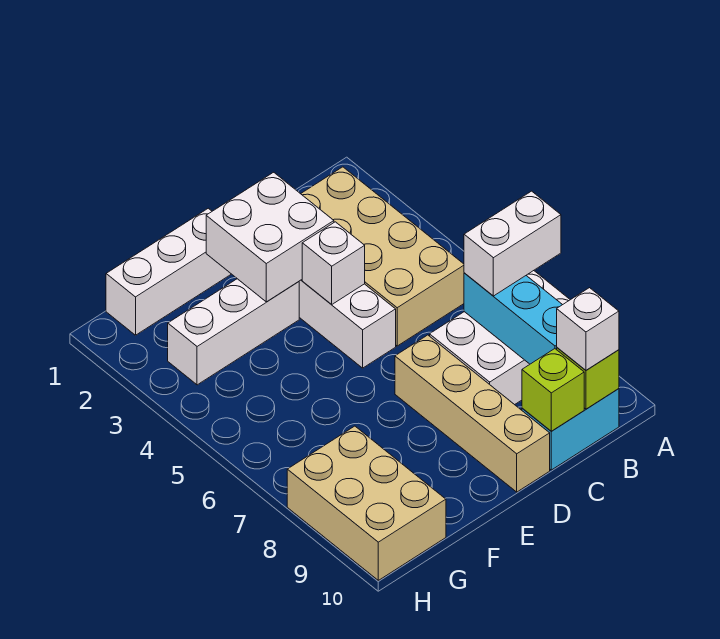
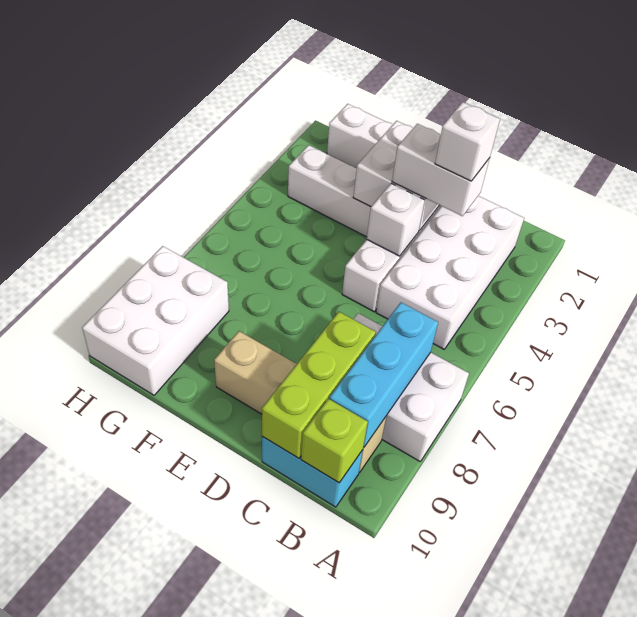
white 1x2 brick [464,191,561,296] -> white 1x2 brick moved to [392,124,490,216]
tan 2x4 brick [301,167,464,346] -> white 2x4 brick [376,196,524,349]
white 1x1 brick [557,288,619,370] -> white 1x1 brick moved to [435,102,500,181]
lime 1x1 brick [522,349,584,431] -> lime 1x3 brick [262,312,376,458]
tan 1x4 brick [395,335,550,492] -> tan 1x4 brick turned to [214,331,386,472]
tan 2x3 brick [287,426,446,580] -> white 2x3 brick [82,246,229,395]

